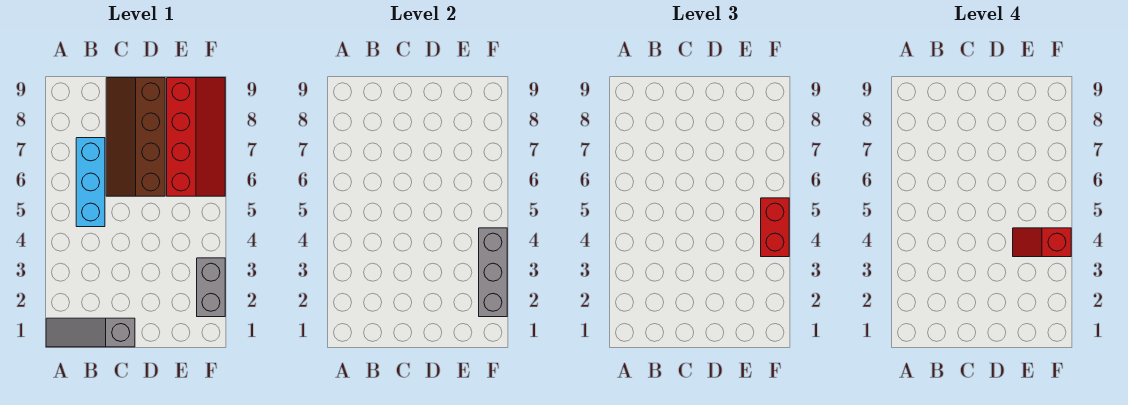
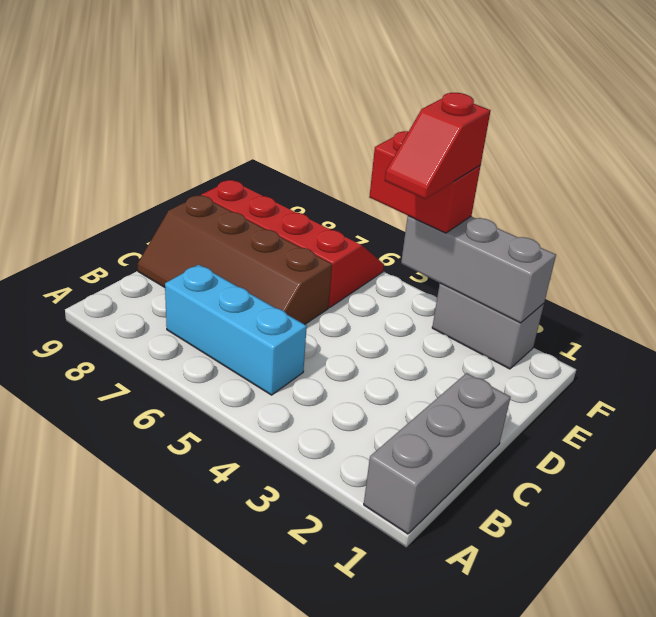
grey 1x3 slope [46,318,135,347] -> grey 1x3 brick [364,373,511,534]

